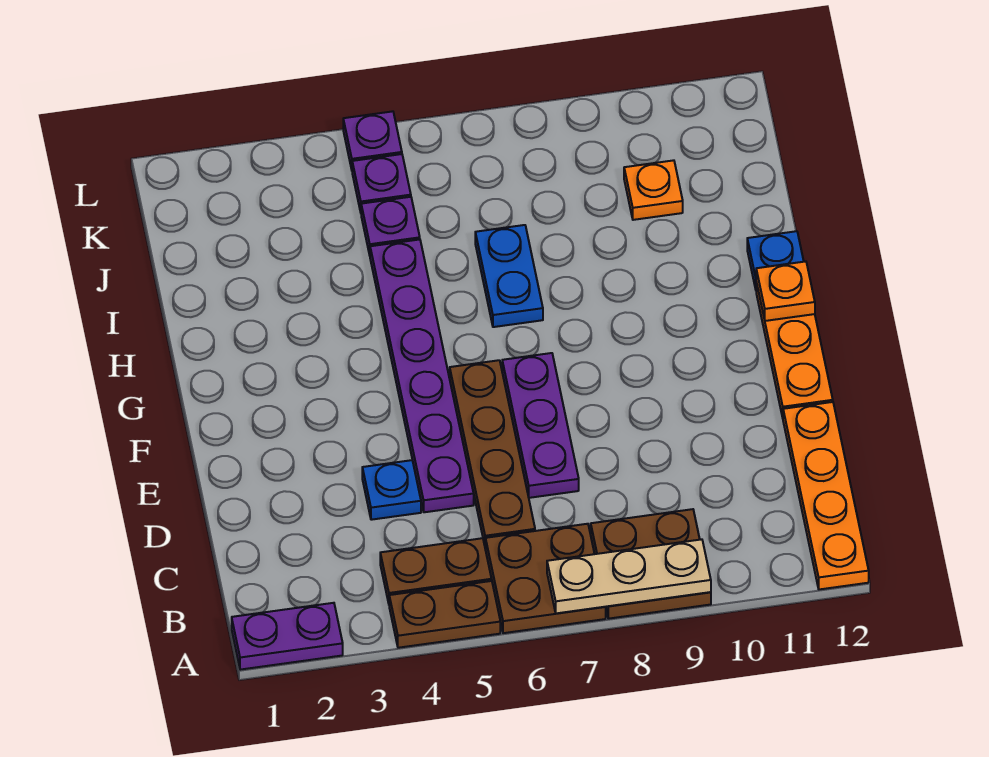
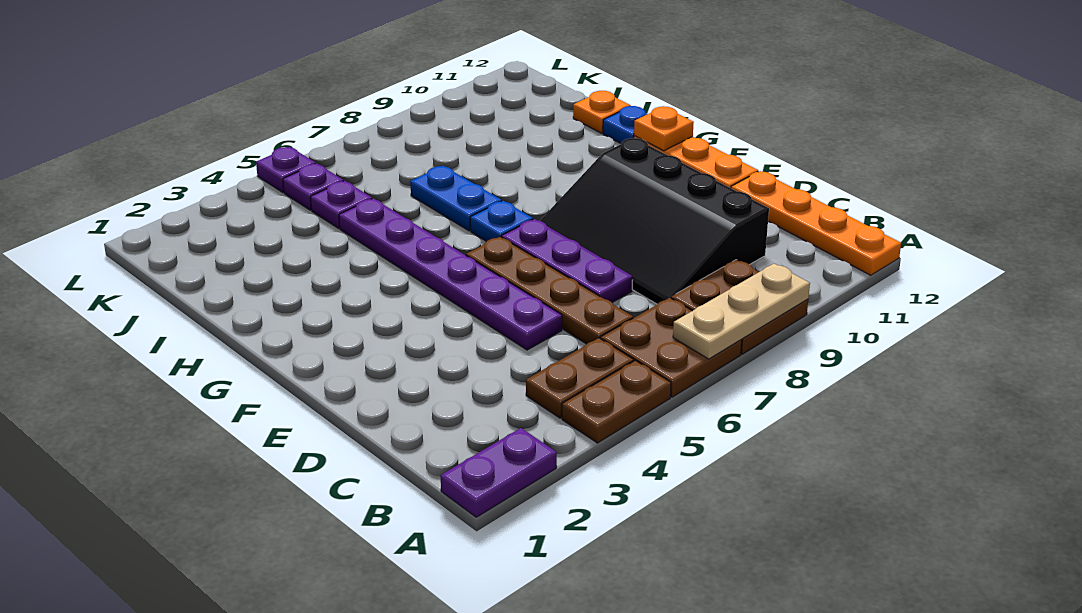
none -> black 3x4 slope [540,138,769,304]
blue 1x1 plate [362,460,421,520] -> blue 1x1 plate moved to [470,201,533,241]
orange 1x1 plate [624,160,683,220] -> orange 1x1 plate moved to [573,91,631,133]

